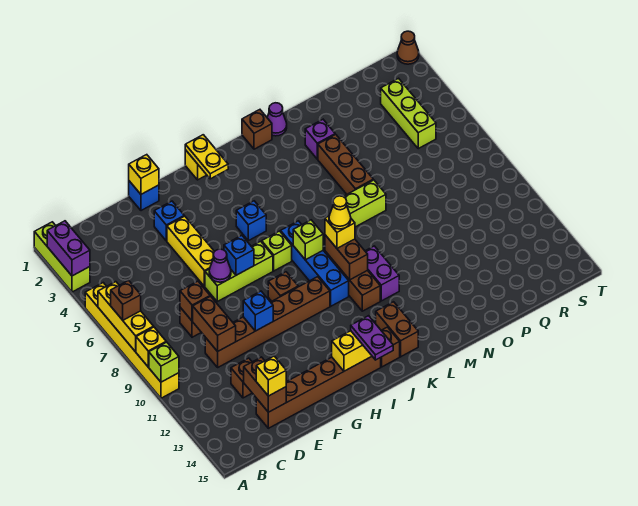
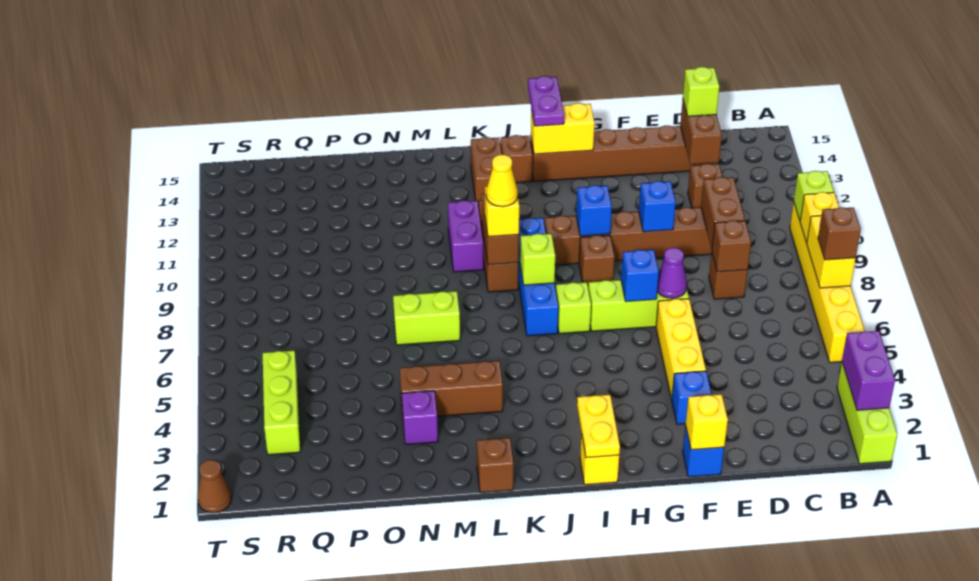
yellow 1x3 brick [98,282,154,352] -> yellow 1x2 brick [807,215,856,288]
yellow 1x1 brick [256,356,286,396] -> lime 1x1 brick [683,67,719,116]
blue 1x1 brick [236,201,266,241] -> blue 1x1 brick moved to [576,185,612,236]
purple 1x1 cone [267,103,287,136] -> none
brown 1x3 brick [318,134,373,194] -> brown 1x3 brick turned to [400,361,503,416]

